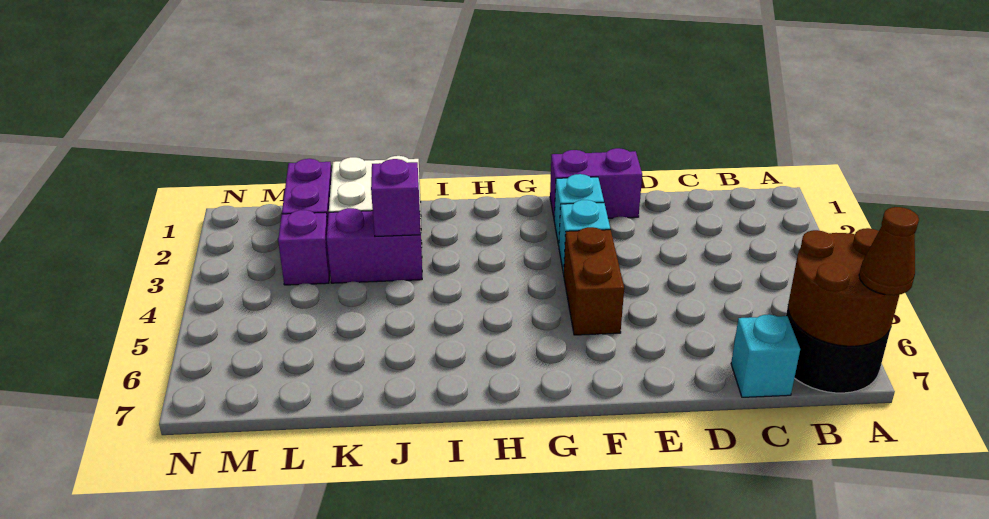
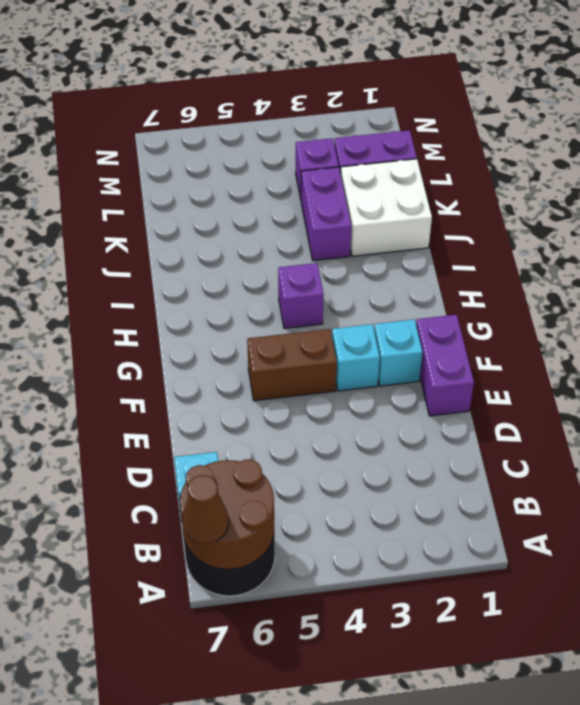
purple 1x1 brick [371,159,420,236] -> purple 1x1 brick moved to [278,263,324,328]

